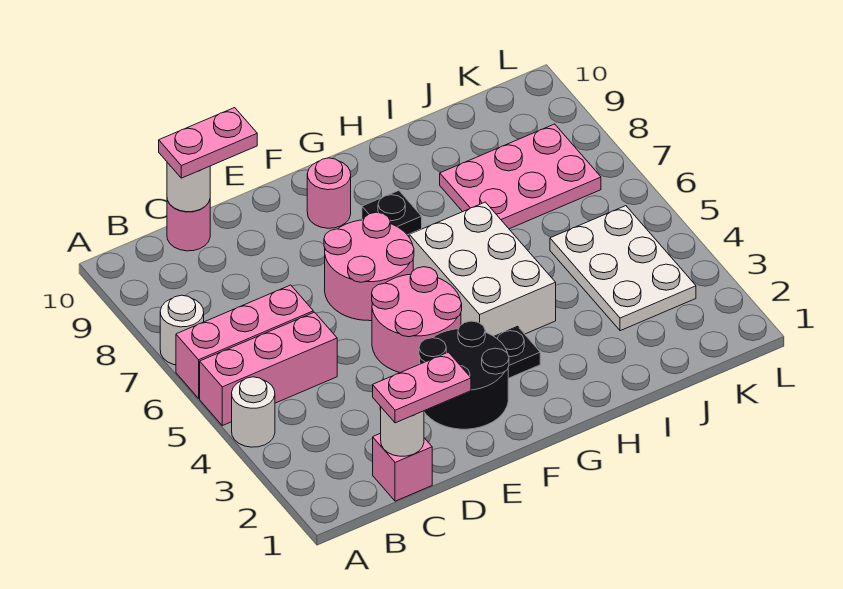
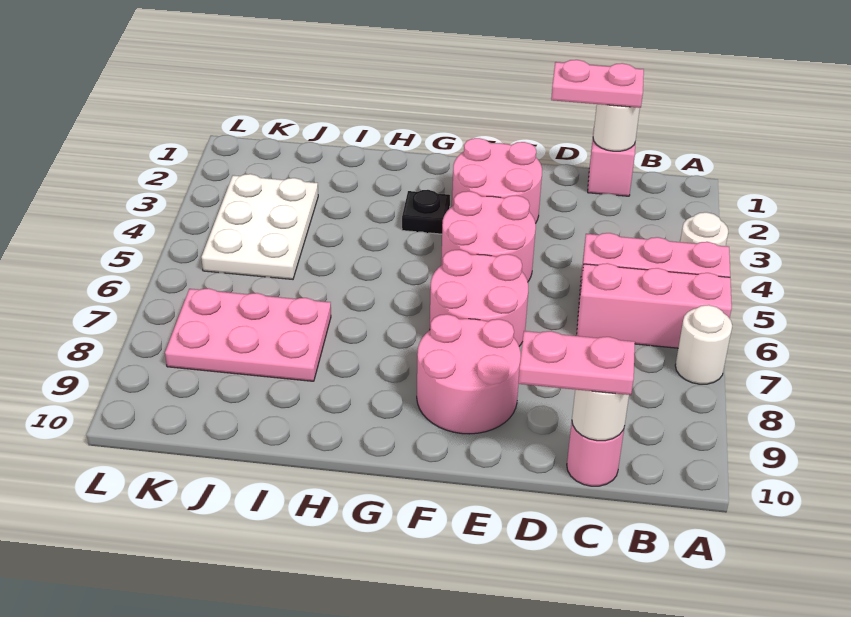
black 2x2 round brick [419,321,509,429] -> pink 2x2 round brick [452,138,542,223]
pink 1x1 round brick [307,158,351,228] -> pink 2x2 round brick [417,314,521,434]
white 2x3 brick [409,202,556,336] -> none
black 1x1 plate [362,191,422,235] -> none

